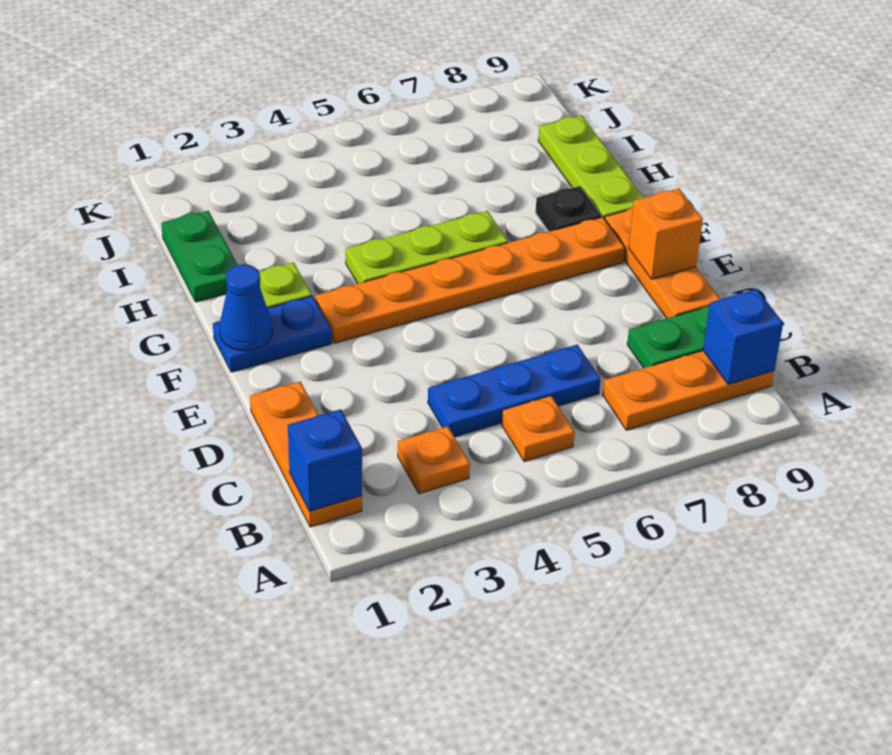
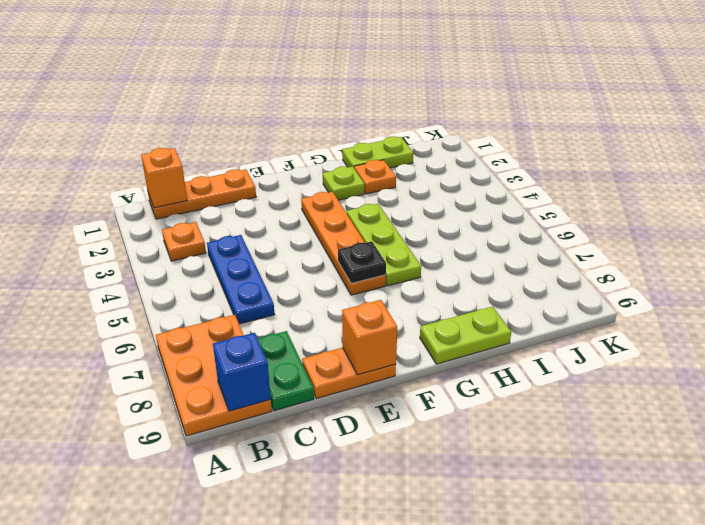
blue 1x1 brick [288,409,362,511] -> orange 1x1 brick [141,148,187,208]
orange 1x1 plate [502,396,575,462] -> orange 1x1 plate moved to [354,160,396,194]
orange 1x3 plate [603,351,774,430] -> orange 2x3 plate [156,315,272,436]
orange 1x3 plate [605,208,720,318] -> orange 1x2 plate [302,348,396,399]
blue 1x2 plate [213,296,332,372] -> none
blue 1x1 cone [219,264,272,351] -> none
orange 1x6 plate [315,217,625,343] -> orange 1x4 plate [301,192,386,295]
black 1x1 plate [536,186,602,232] -> black 1x1 plate moved to [338,241,386,283]
lime 1x3 plate [538,115,644,219] -> lime 1x2 plate [420,307,511,364]
green 1x2 plate [161,211,238,302] -> lime 1x2 plate [342,136,413,168]

